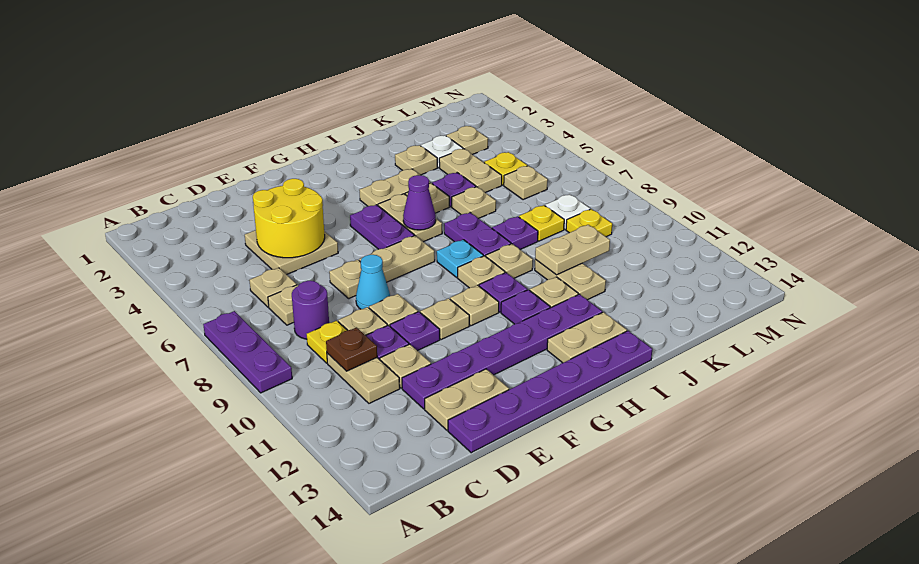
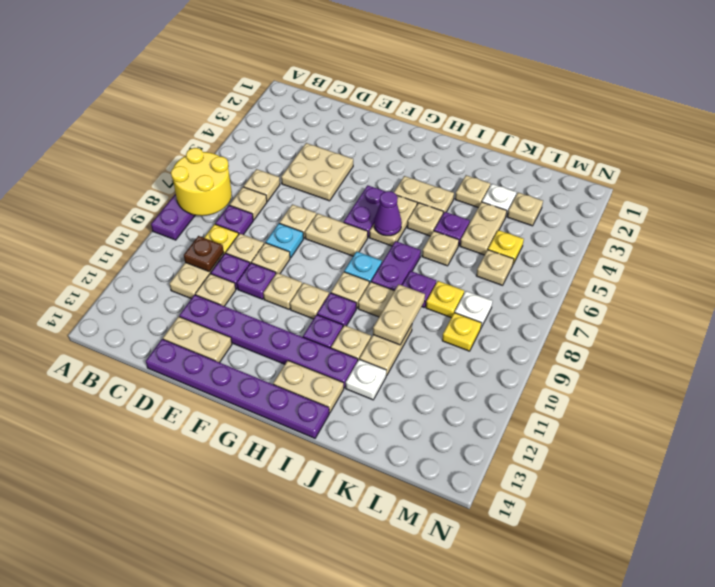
purple 1x1 round brick [292,281,329,339] -> purple 1x1 plate [215,205,253,235]
yellow 2x2 round brick [253,179,325,258] -> yellow 2x2 round brick moved to [171,148,232,216]
cyan 1x1 cone [356,255,390,309] -> cyan 1x1 plate [266,223,303,258]
tan 1x2 plate [535,225,610,275] -> tan 1x2 plate turned to [373,284,425,345]
none -> white 1x1 plate [346,359,386,400]

